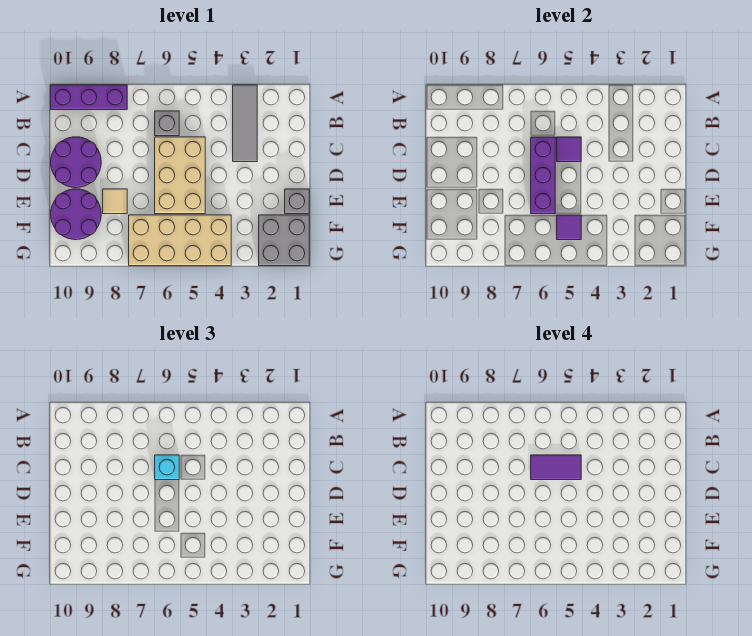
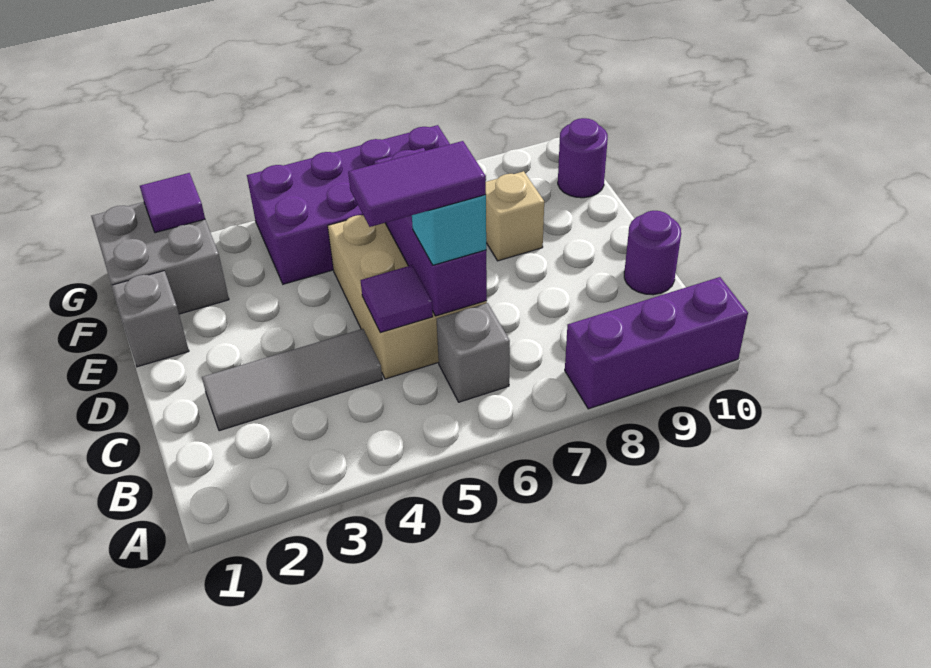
grey 1x3 tile [233,85,257,162] -> grey 1x3 tile turned to [202,329,382,431]
purple 2x2 round brick [51,137,101,188] -> purple 1x1 round brick [624,211,681,295]
tan 1x1 tile [103,189,127,214] -> tan 1x1 brick [486,171,544,261]
purple 2x2 round brick [51,189,101,240] -> purple 1x1 round brick [558,118,608,198]
tan 2x4 brick [129,215,231,266] -> purple 2x4 brick [247,125,450,284]
purple 1x1 tile [557,215,581,240] -> purple 1x1 tile moved to [140,173,205,233]

